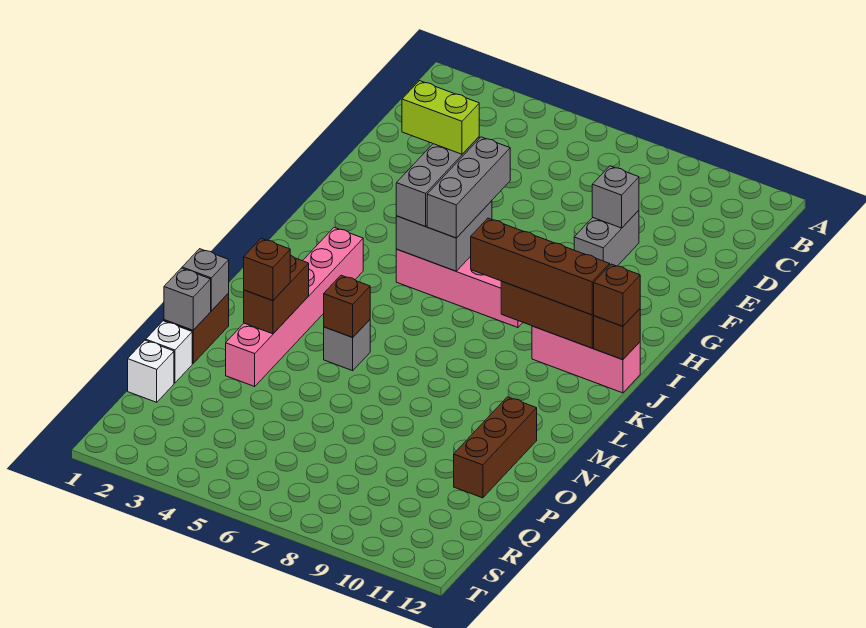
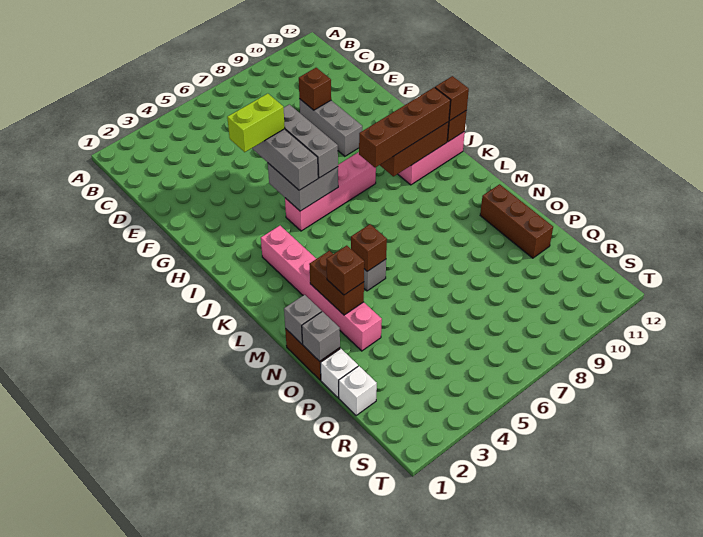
grey 1x2 brick [574,210,639,266] -> grey 1x3 brick [299,99,362,156]
grey 1x1 brick [592,166,639,228] -> brown 1x1 brick [299,68,331,110]

